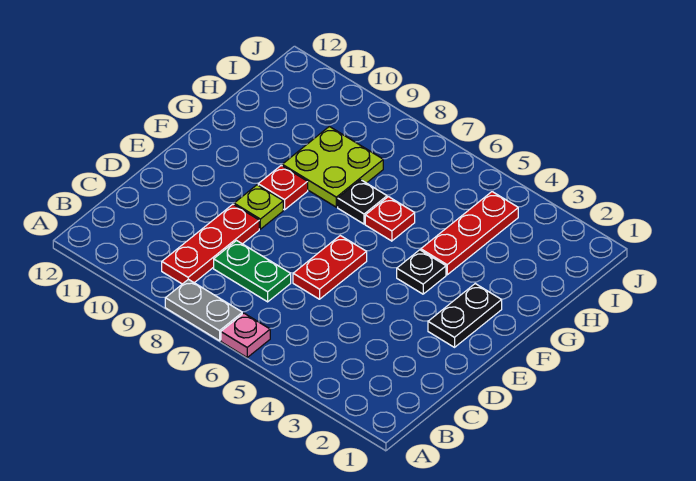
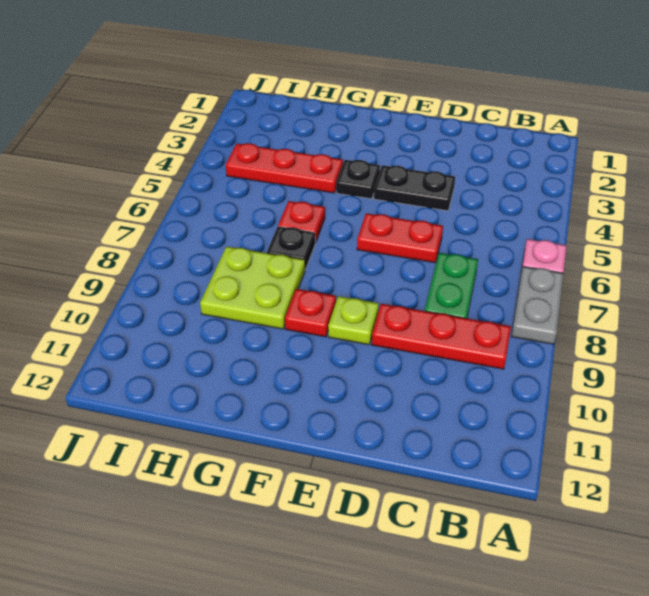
black 1x2 plate [428,284,502,347] -> black 1x2 plate moved to [374,165,455,211]

